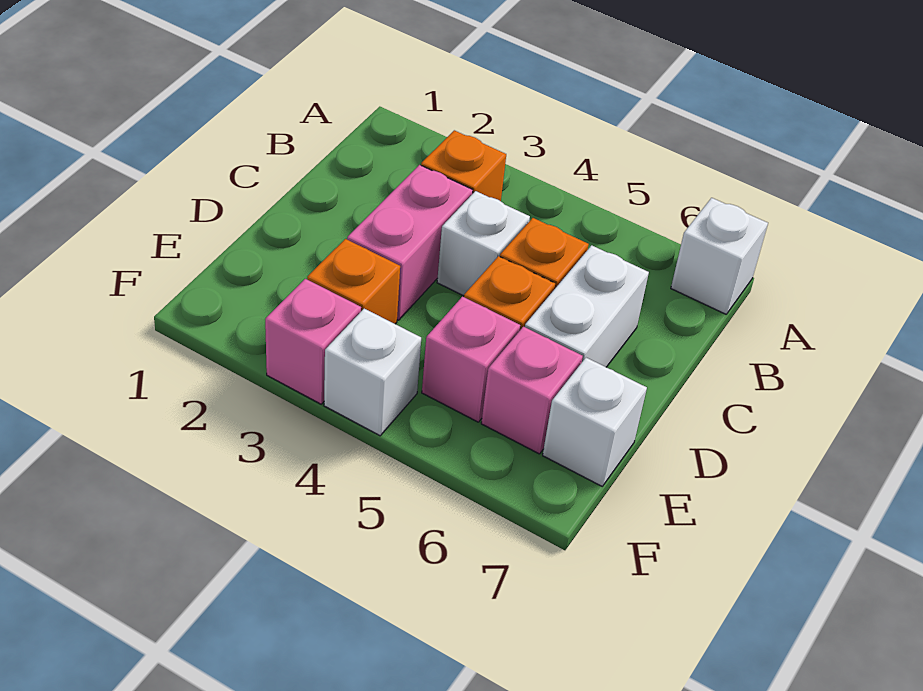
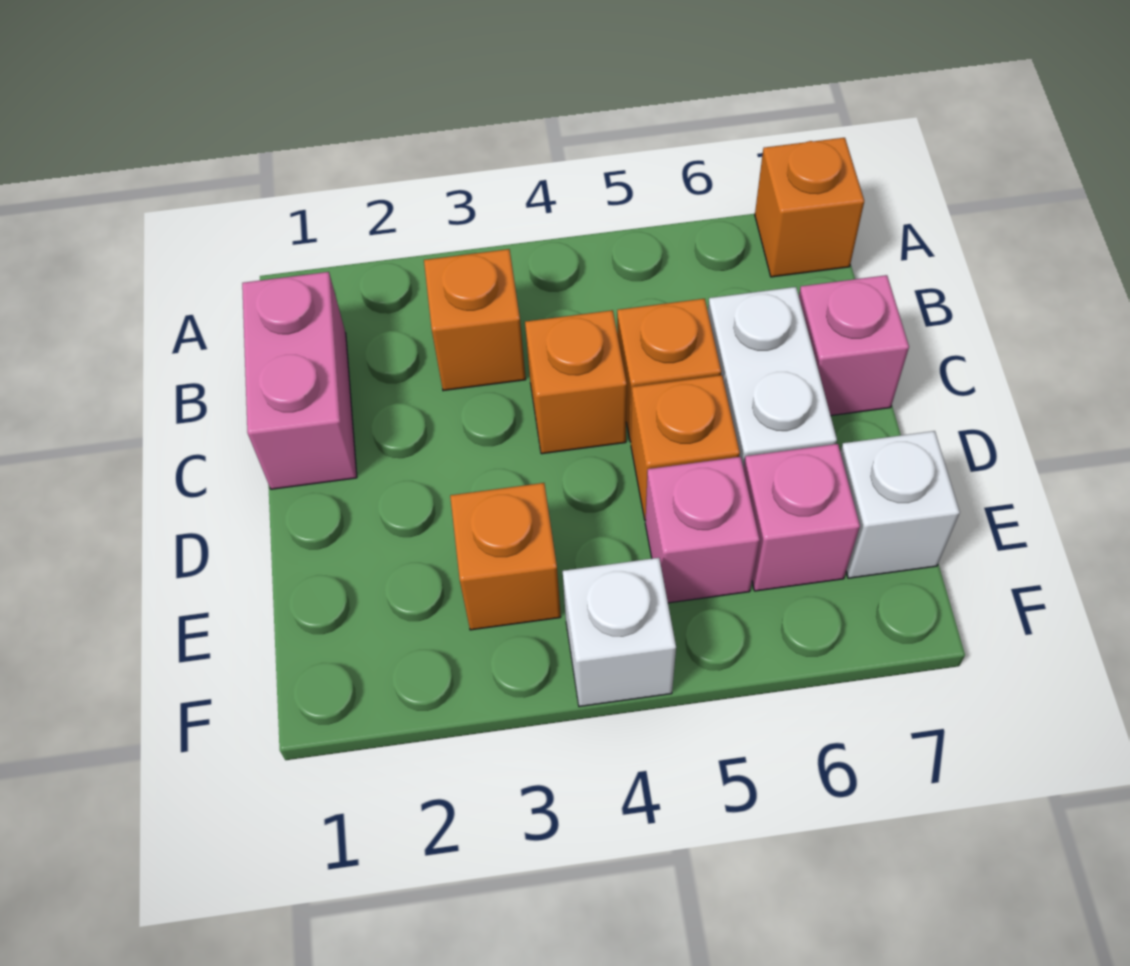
white 1x1 brick [671,198,768,314] -> orange 1x1 brick [755,138,864,277]
pink 1x2 brick [347,165,473,320] -> pink 1x2 brick moved to [242,272,357,489]
white 1x1 brick [437,191,530,296] -> orange 1x1 brick [525,310,627,454]
pink 1x1 brick [265,279,361,404] -> pink 1x1 brick moved to [799,275,909,416]

